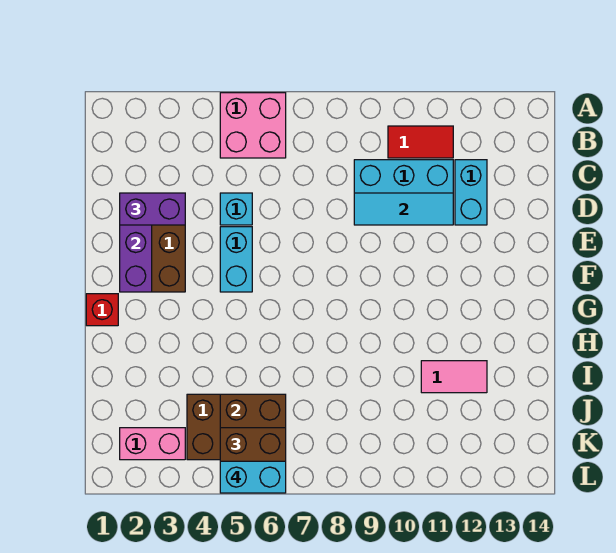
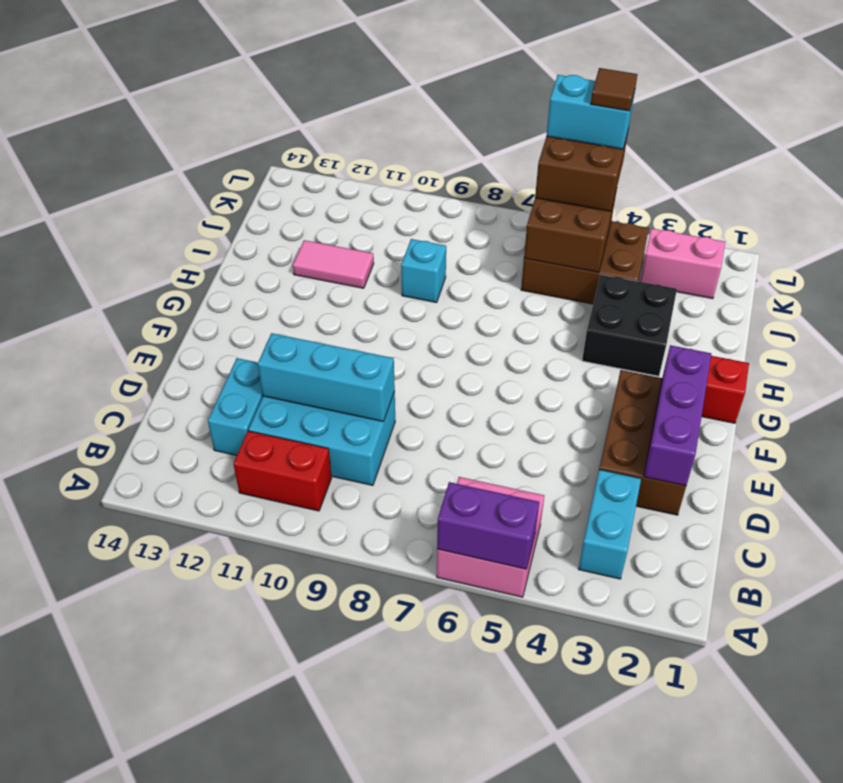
red 1x2 tile [388,126,453,158] -> red 1x2 brick [234,431,332,511]
purple 1x2 brick [120,193,185,225] -> purple 1x2 brick moved to [437,482,539,569]
cyan 1x1 brick [220,193,252,225] -> cyan 1x1 brick moved to [401,239,446,303]
cyan 1x3 tile [354,193,453,225] -> cyan 1x3 brick [258,333,395,422]
cyan 1x2 brick [220,227,252,292] -> cyan 1x2 brick moved to [578,469,641,579]
none -> black 2x2 brick [582,275,677,376]
none -> brown 1x1 tile [591,68,638,111]

